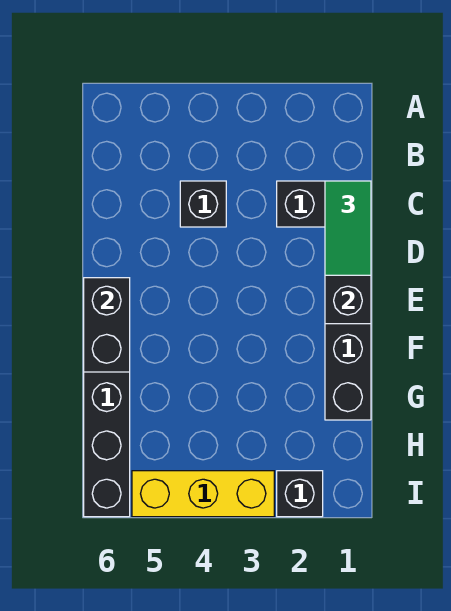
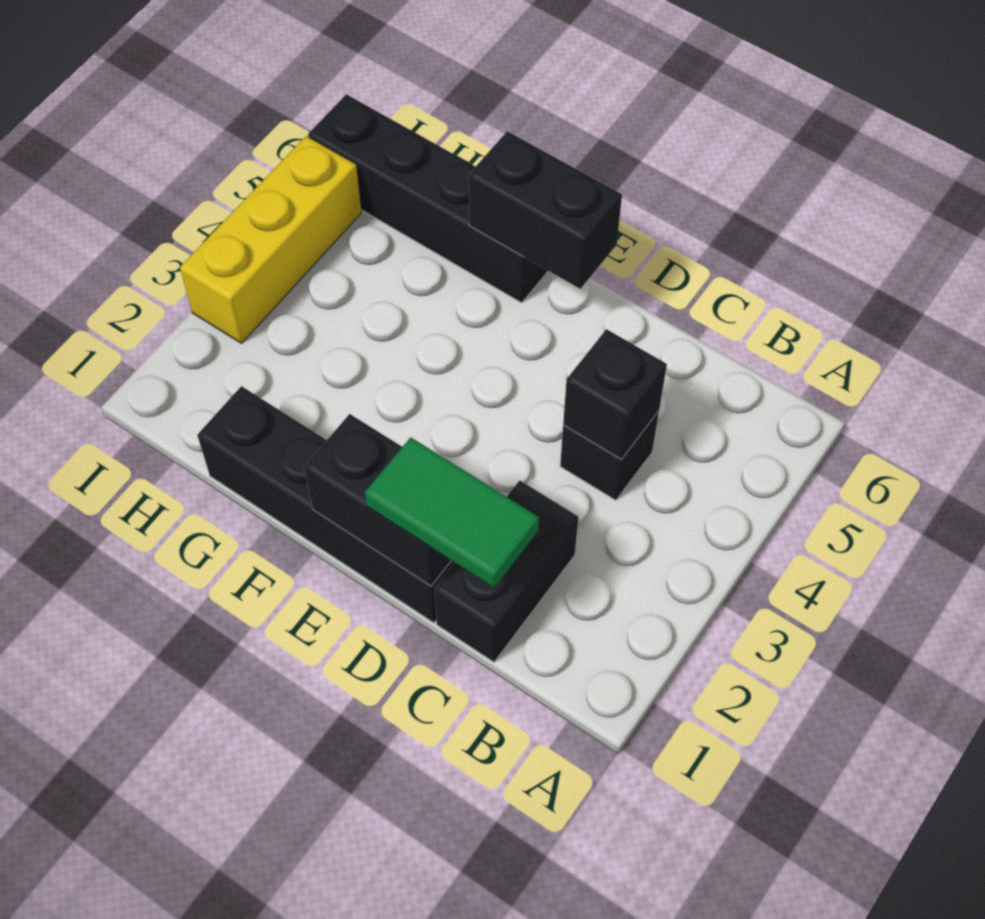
black 1x1 brick [277,471,323,517] -> black 1x1 brick moved to [563,329,667,460]

